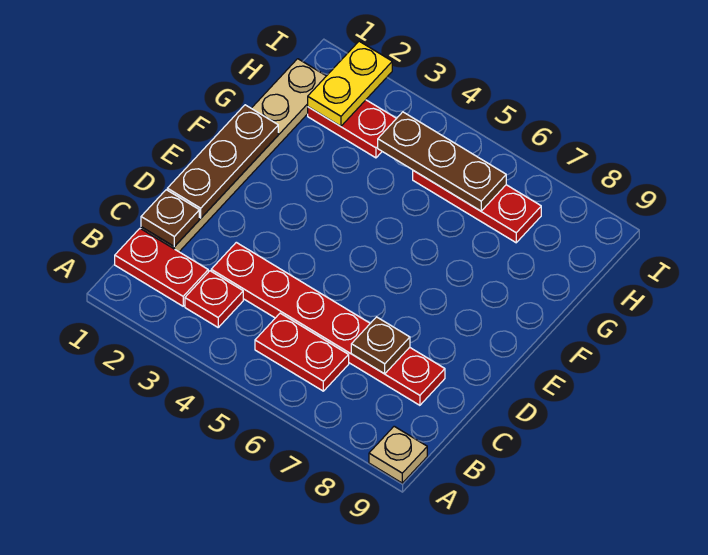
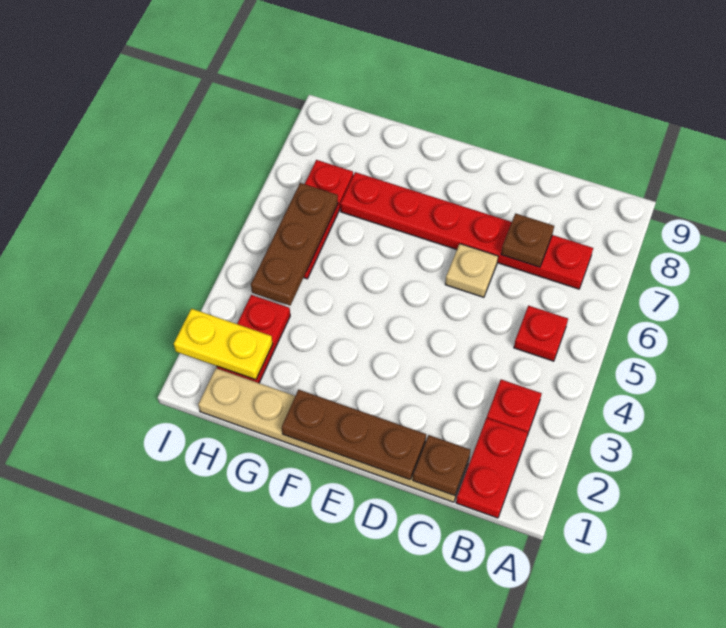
tan 1x1 plate [369,426,427,483] -> tan 1x1 plate moved to [445,244,498,297]
red 1x2 plate [255,313,349,391] -> red 1x1 plate [514,306,568,361]
red 1x6 plate [211,242,445,405] -> red 1x6 plate turned to [341,172,593,289]

